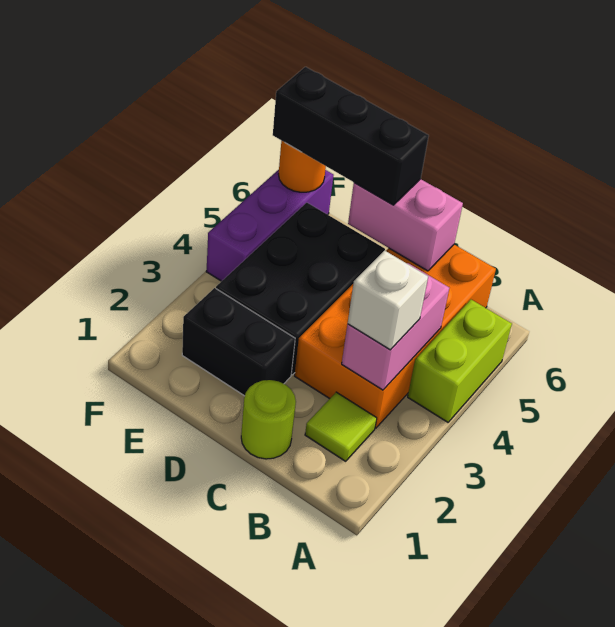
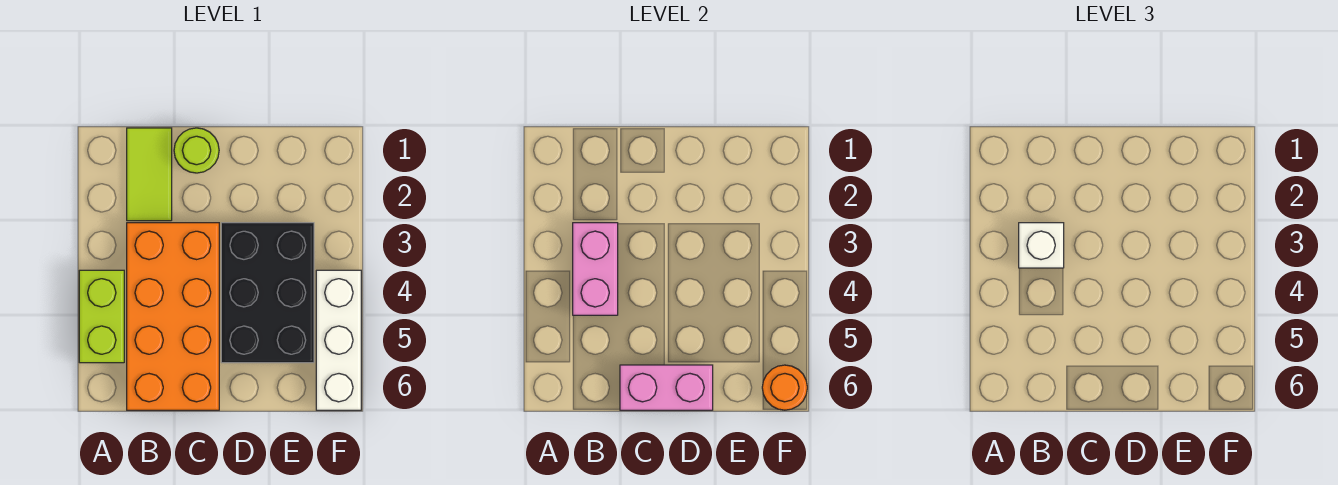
lime 1x1 tile [305,392,377,461] -> lime 1x2 tile [127,128,172,221]
black 1x2 brick [182,288,295,396] -> none
black 1x3 brick [273,67,429,205] -> none
purple 1x3 brick [206,170,334,281] -> white 1x3 brick [316,270,361,410]

